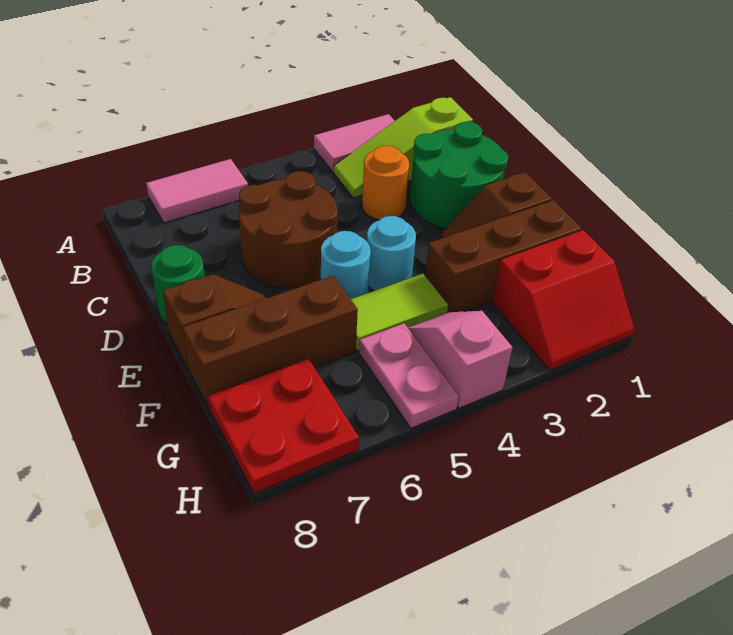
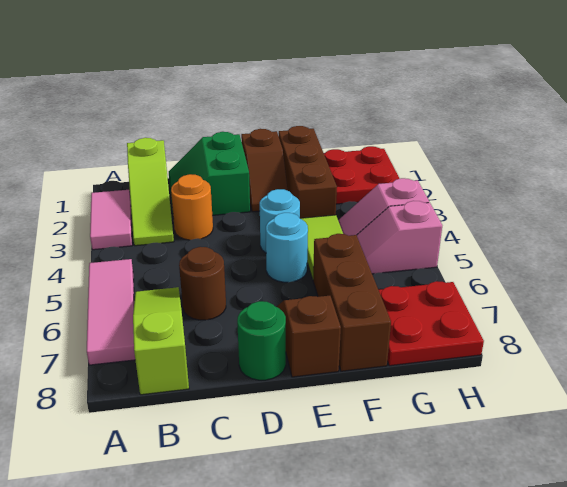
pink 1x2 tile [146,159,248,223] -> pink 1x3 tile [87,259,135,365]
none -> lime 1x3 slope [133,287,189,395]
green 2x2 round brick [410,122,508,229] -> green 2x2 slope [169,132,250,219]
brown 2x2 round brick [239,171,338,288] -> brown 1x1 round brick [179,247,226,320]
red 2x2 slope [492,230,634,370] -> red 2x2 plate [324,146,400,204]
pink 1x2 plate [359,323,459,428] -> pink 1x2 slope [357,201,442,274]

